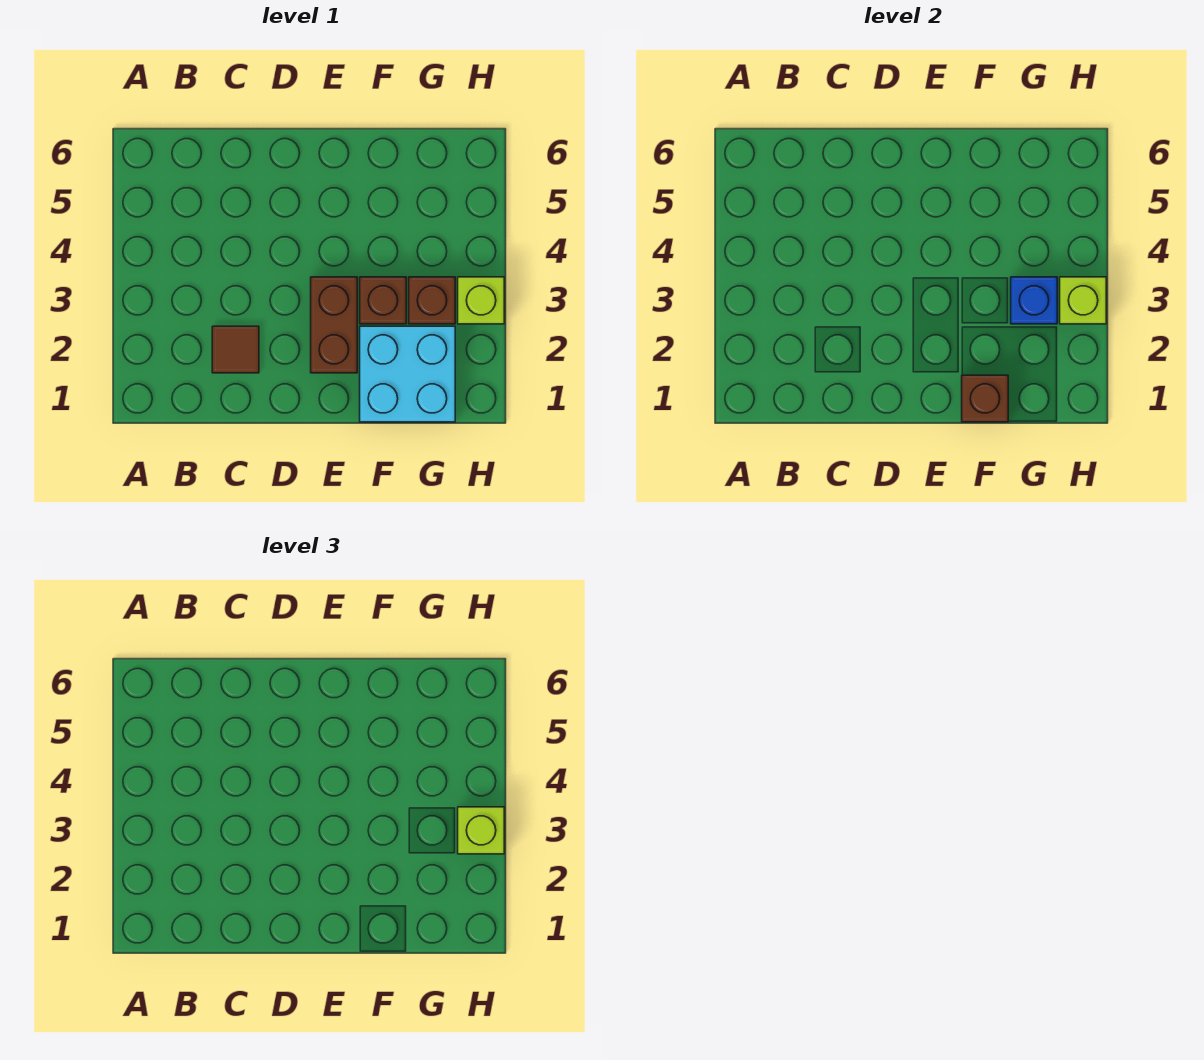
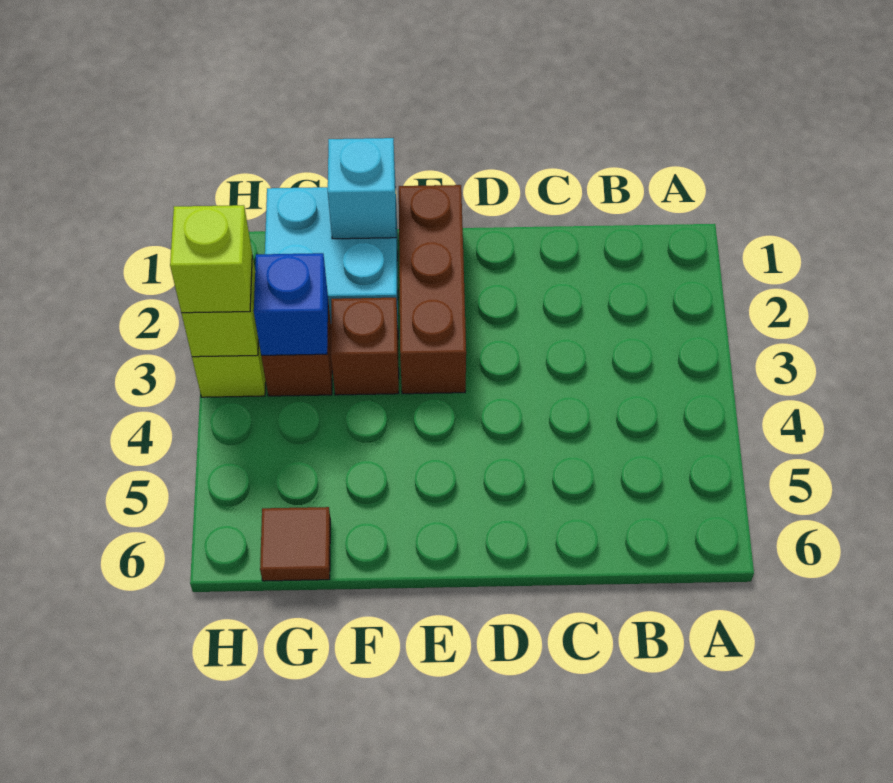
brown 1x1 tile [212,326,259,373] -> brown 1x1 tile moved to [260,507,330,581]
brown 1x2 brick [311,277,357,373] -> brown 1x3 brick [399,185,466,394]
brown 1x1 brick [962,375,1008,422] -> cyan 1x1 brick [328,138,396,239]

